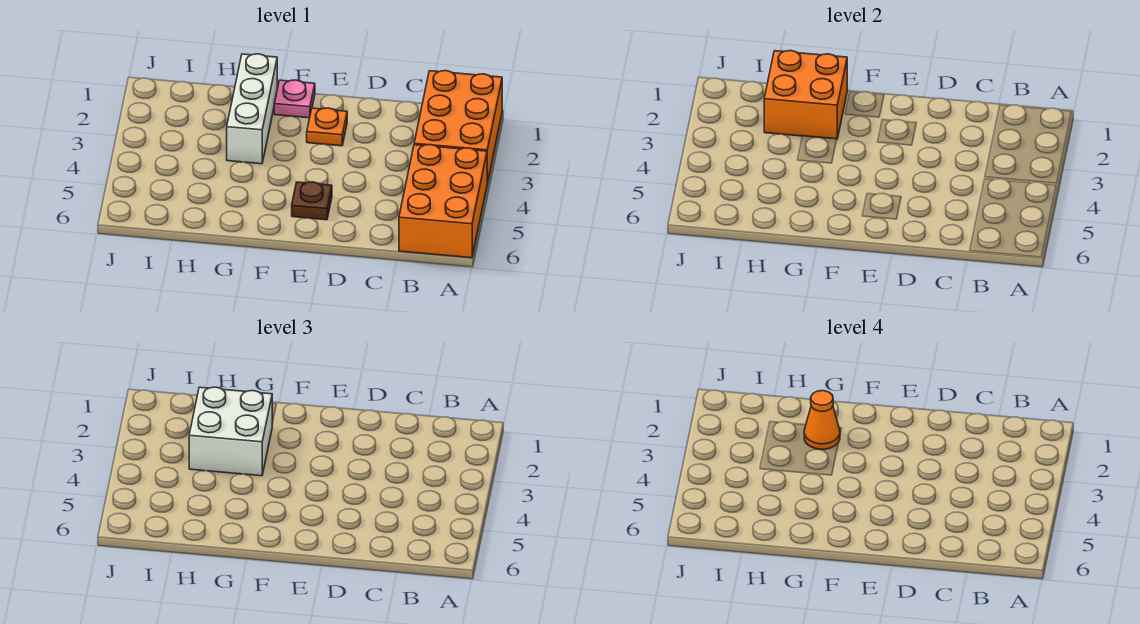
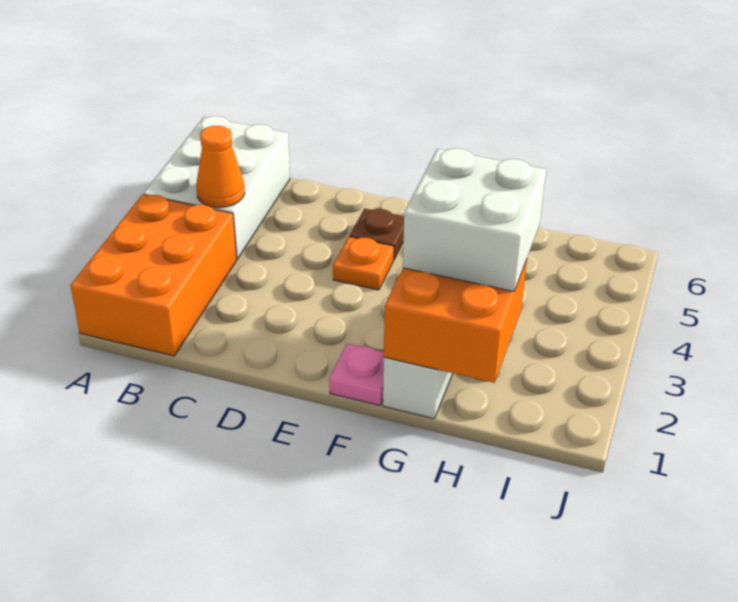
orange 2x3 brick [399,145,487,258] -> white 2x3 brick [143,116,290,259]
orange 1x1 plate [307,108,347,146] -> orange 1x1 plate moved to [333,237,394,290]
orange 1x1 cone [804,391,840,449] -> orange 1x1 cone moved to [196,126,245,208]

